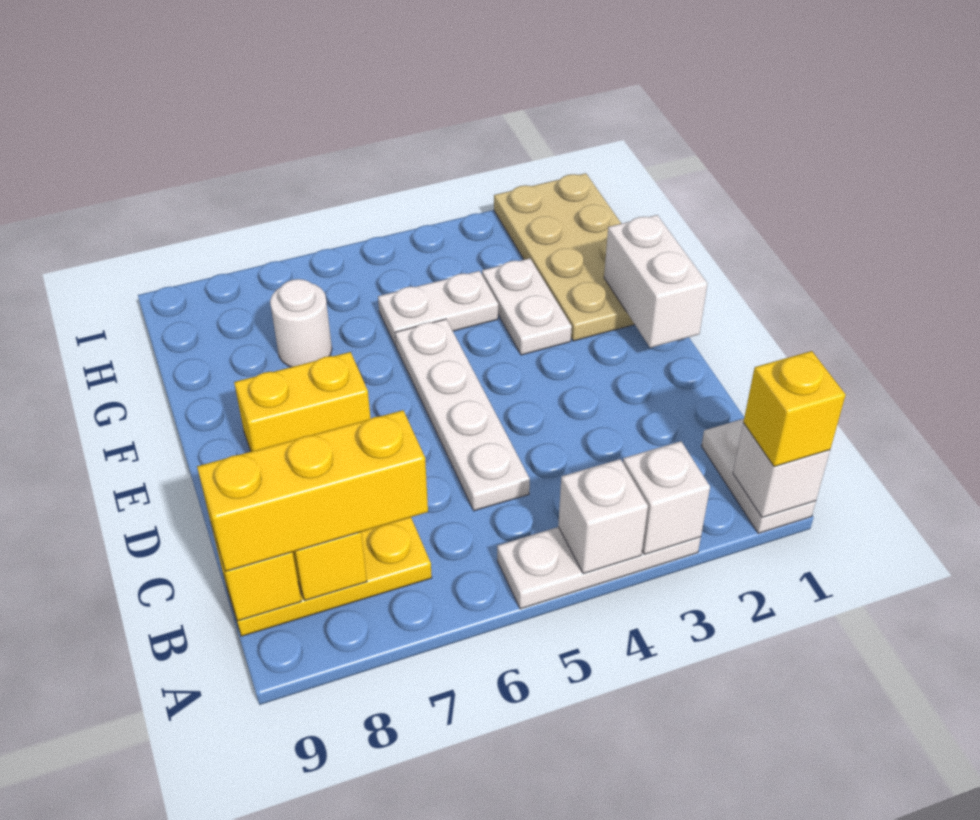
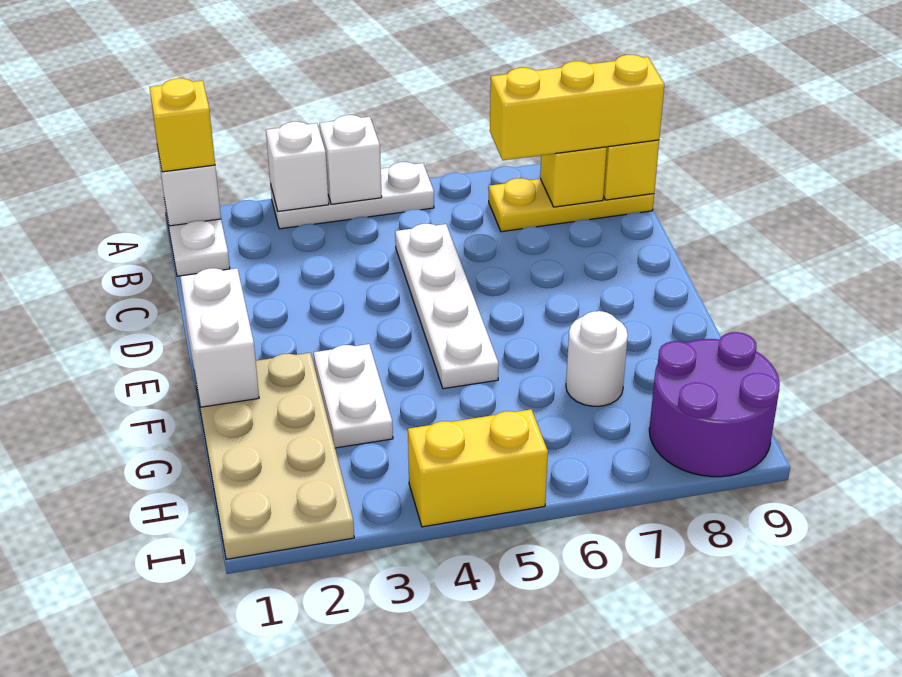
yellow 1x2 brick [234,352,371,451] -> yellow 1x2 brick moved to [408,409,548,527]
white 1x2 plate [378,271,498,346] -> none
none -> purple 2x2 round brick [649,332,780,477]

